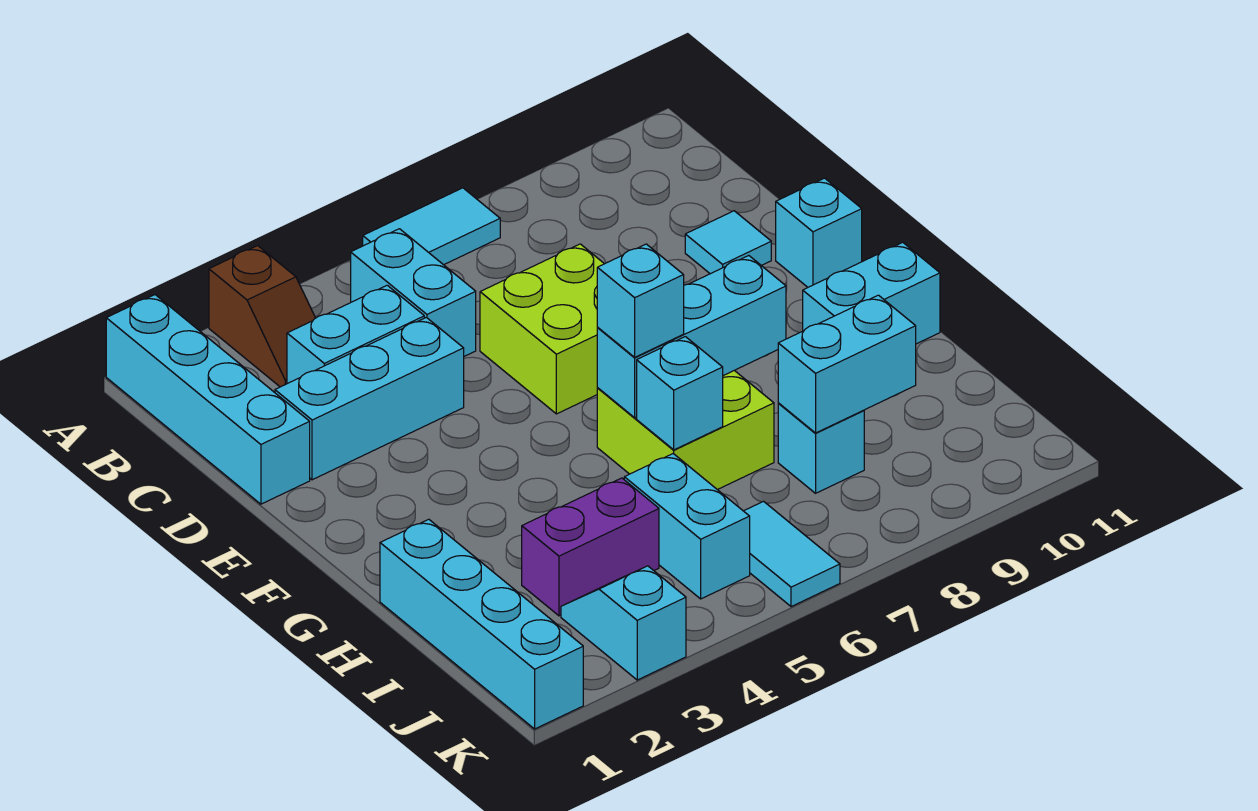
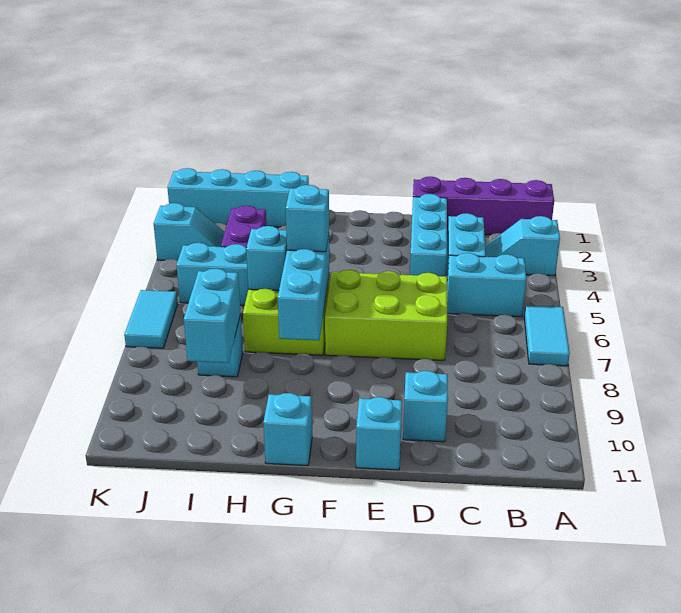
cyan 1x4 brick [106,295,310,504] -> purple 1x4 brick [413,177,554,235]
brown 1x2 slope [209,246,315,387] -> cyan 1x2 slope [485,216,560,276]
lime 2x2 brick [480,244,604,414] -> lime 2x3 brick [325,270,447,361]
cyan 1x1 tile [685,211,771,274] -> cyan 1x1 brick [403,371,448,442]
cyan 1x2 brick [803,242,940,344] -> cyan 1x1 brick [263,393,312,466]
cyan 1x2 tile [744,501,840,607] -> cyan 1x2 tile turned to [124,290,178,348]

